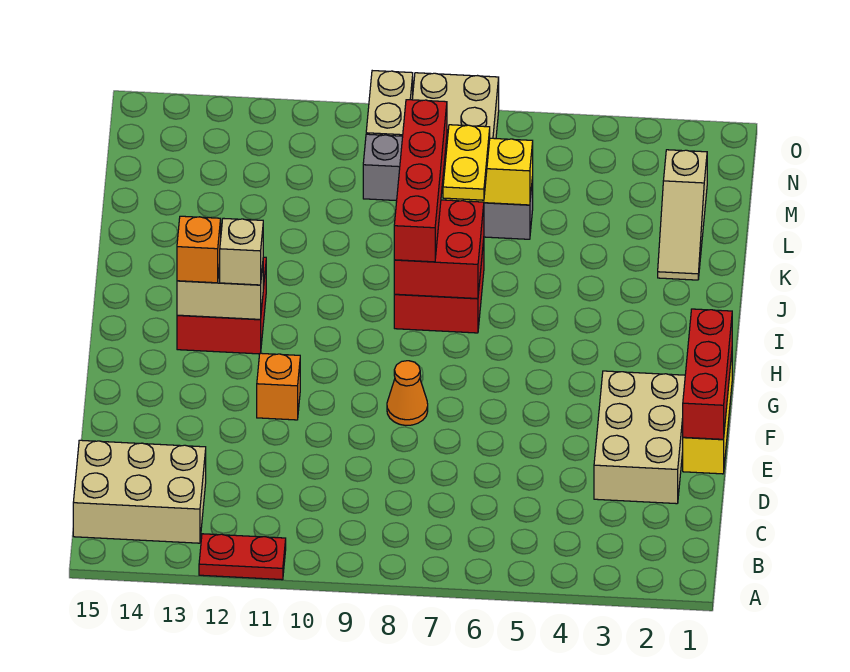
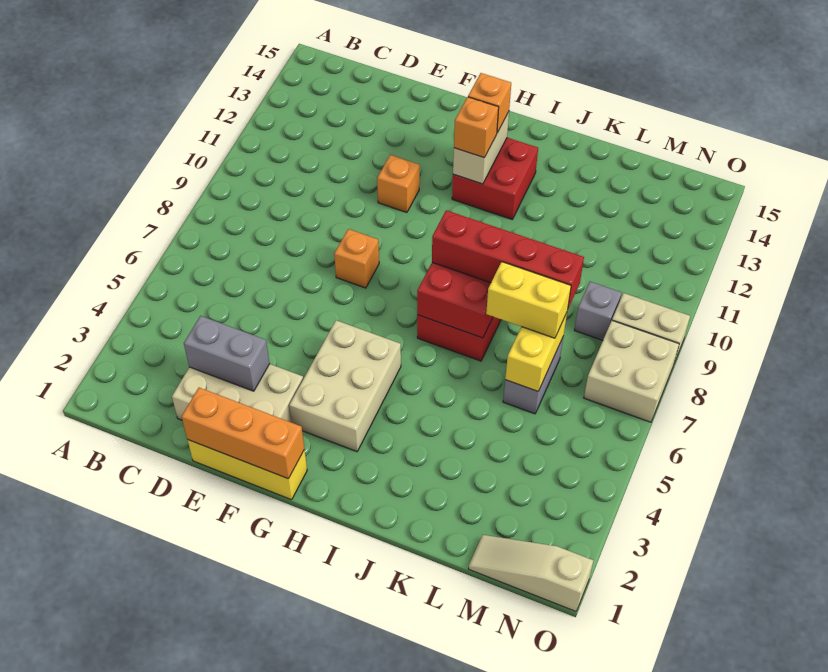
red 1x2 plate [199,534,286,580] -> none
tan 2x3 brick [73,440,206,543] -> tan 2x3 brick moved to [289,320,401,452]
none -> grey 1x2 brick [184,316,270,391]
red 1x3 brick [683,309,732,439] -> orange 1x3 brick [182,388,304,479]
orange 1x1 cone [387,361,428,425] -> orange 1x1 brick [334,229,379,288]
tan 1x1 brick [220,218,263,285] -> orange 1x1 brick [454,97,499,158]
tan 1x3 slope [658,150,707,280] -> tan 1x3 slope moved to [468,535,594,611]
yellow 1x2 plate [443,125,490,200] -> yellow 1x2 brick [486,262,571,338]

